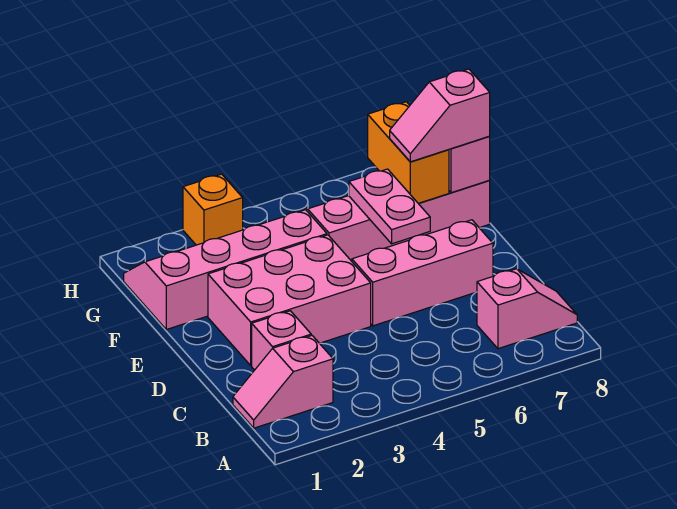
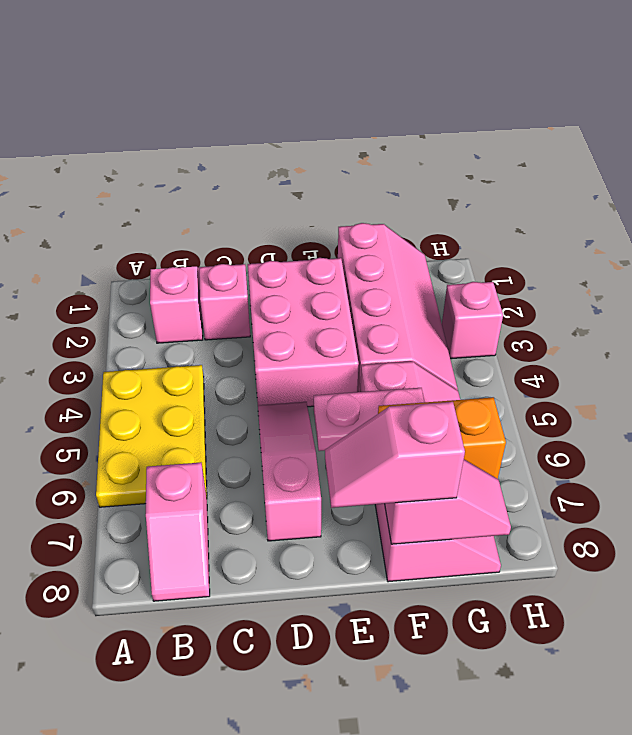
none -> yellow 2x3 plate [96,365,207,507]
pink 1x3 brick [352,220,493,326] -> pink 1x3 slope [258,402,321,541]
pink 1x2 slope [390,69,490,162] -> pink 1x2 slope turned to [325,402,465,508]
orange 1x1 brick [183,174,243,245] -> pink 1x1 brick [442,282,503,359]

